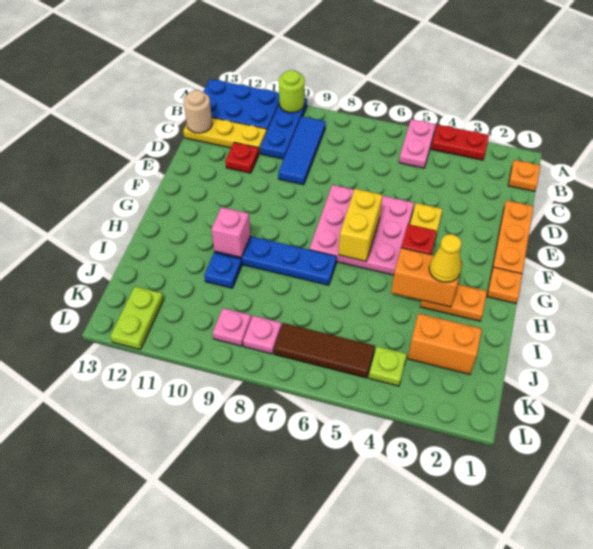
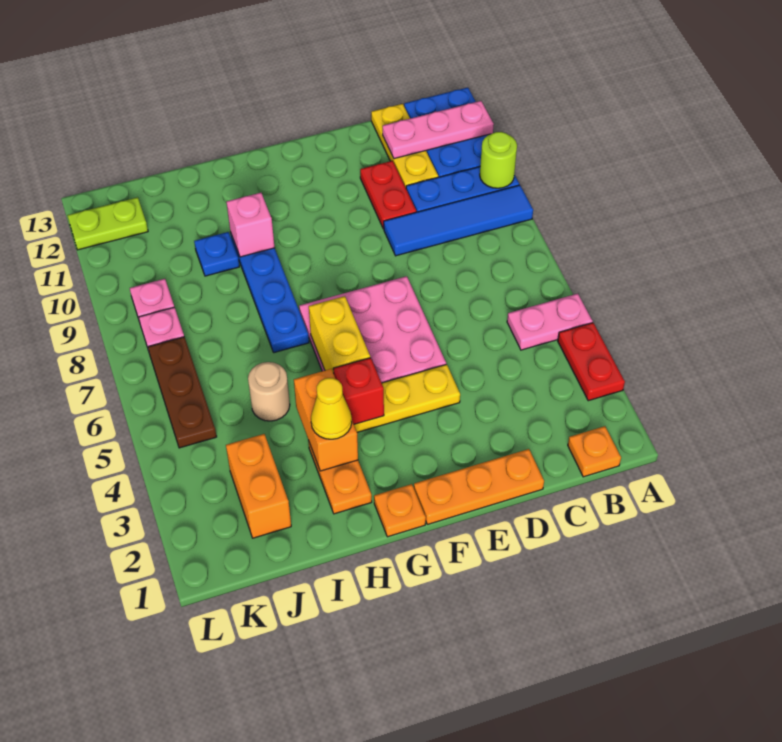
none -> pink 1x3 plate [383,101,494,159]
blue 1x3 tile [278,116,326,185] -> blue 1x4 tile [384,185,533,256]
tan 1x1 round brick [183,90,212,133] -> tan 1x1 round brick moved to [248,362,290,421]
red 1x1 plate [225,142,259,173] -> red 1x2 plate [360,161,416,229]
yellow 1x2 brick [339,189,383,262] -> yellow 1x2 brick turned to [309,296,370,373]
lime 1x1 plate [369,346,407,386] -> none
brown 1x3 tile [274,323,375,378] -> brown 1x3 plate [148,337,217,448]

